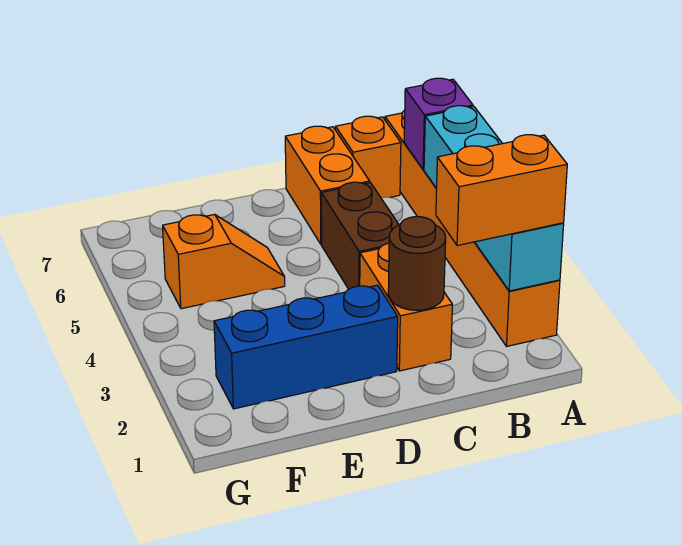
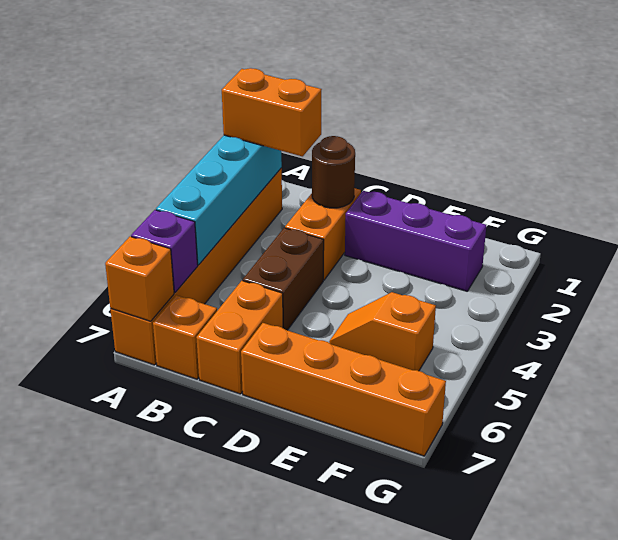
none -> orange 1x1 brick [105,237,174,321]
blue 1x3 brick [214,285,398,409] -> purple 1x3 brick [345,191,486,291]
none -> orange 1x4 brick [241,323,446,456]

